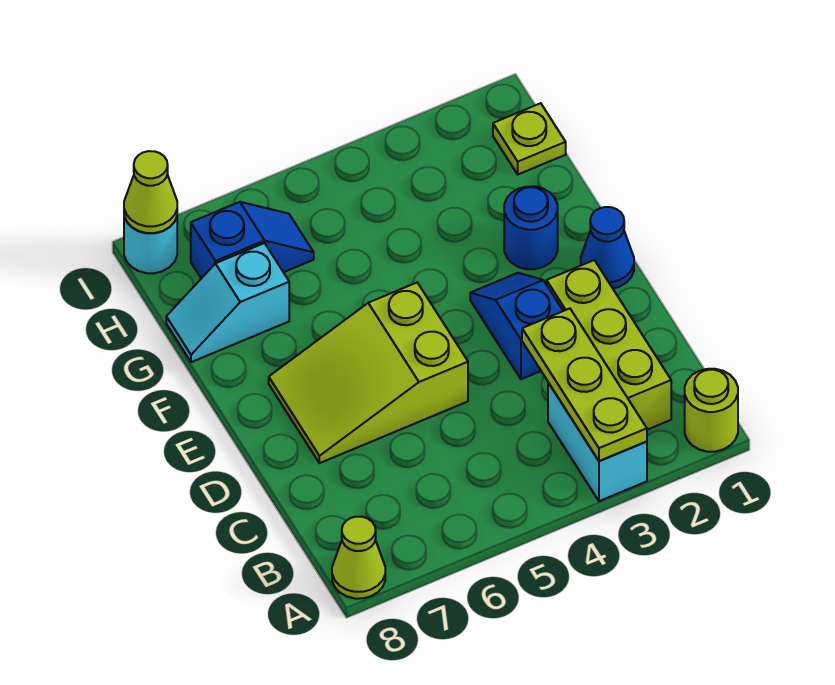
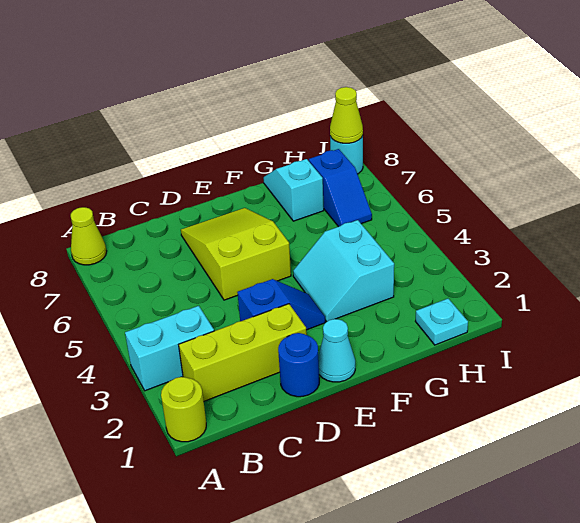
lime 1x3 plate [522,309,647,461] -> none
blue 1x1 cone [581,207,634,288] -> cyan 1x1 cone [318,319,355,382]
blue 1x1 round brick [504,186,558,269] -> blue 1x1 round brick moved to [278,333,319,397]
none -> cyan 2x2 slope [293,220,394,322]
lime 1x1 plate [493,103,566,174] -> cyan 1x1 plate [415,299,468,345]

